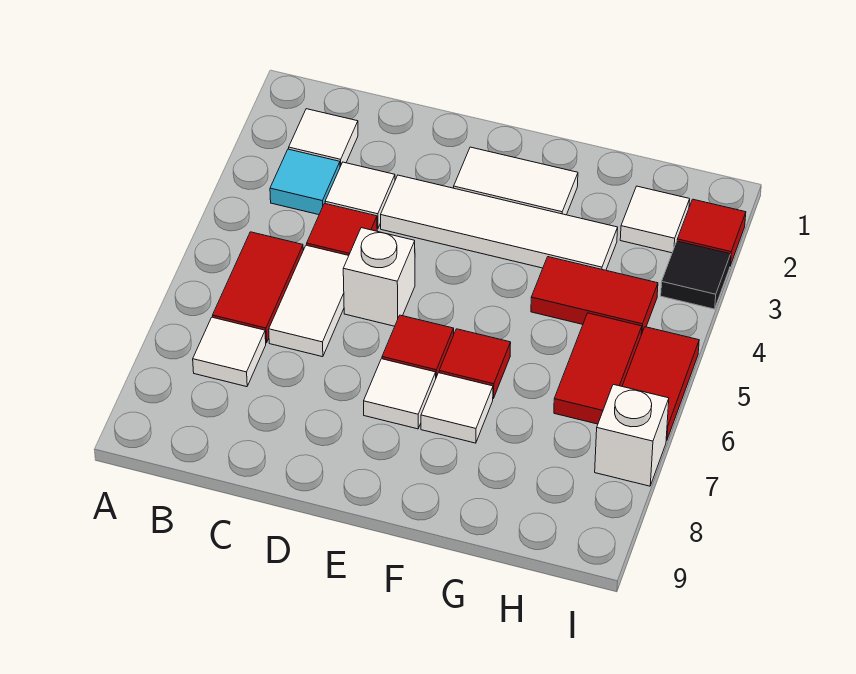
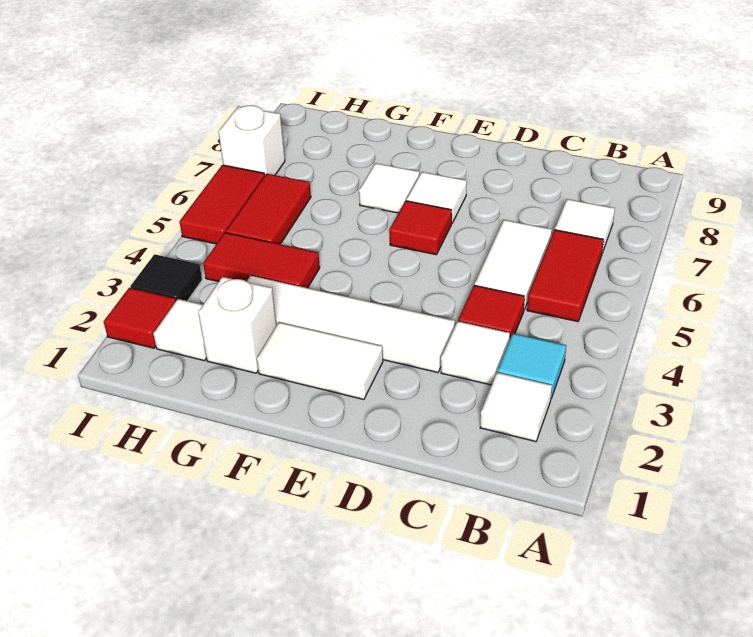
white 1x1 brick [343,228,415,326] -> white 1x1 brick moved to [198,277,277,373]
red 1x1 tile [439,329,511,398] -> none

